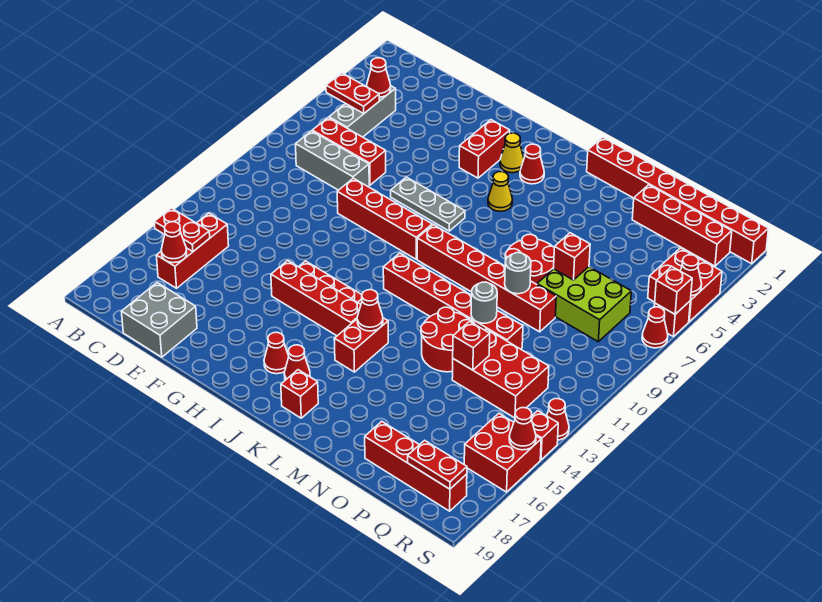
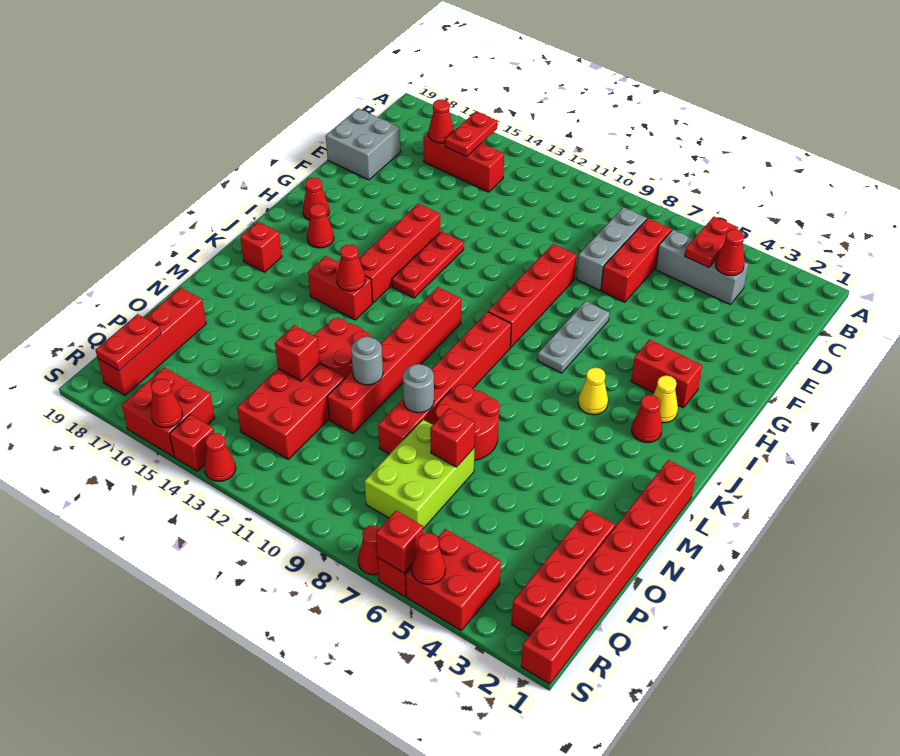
red 1x1 cone [284,345,310,380] -> red 1x1 cone moved to [303,178,329,220]

